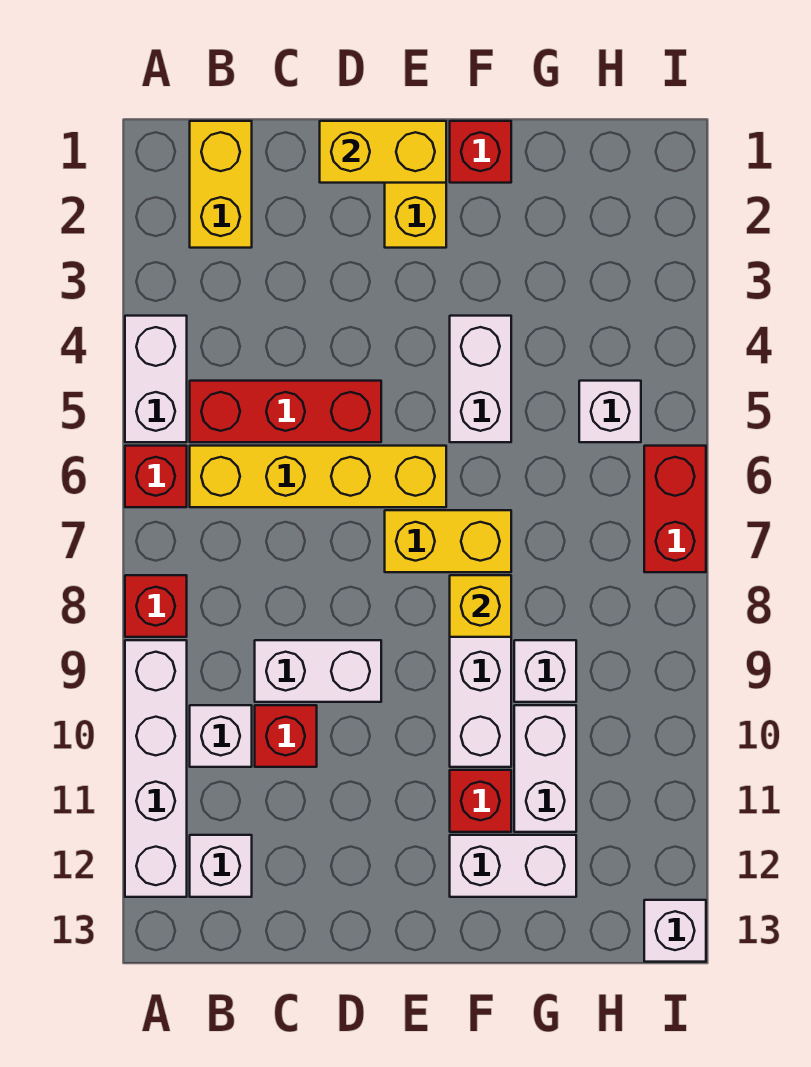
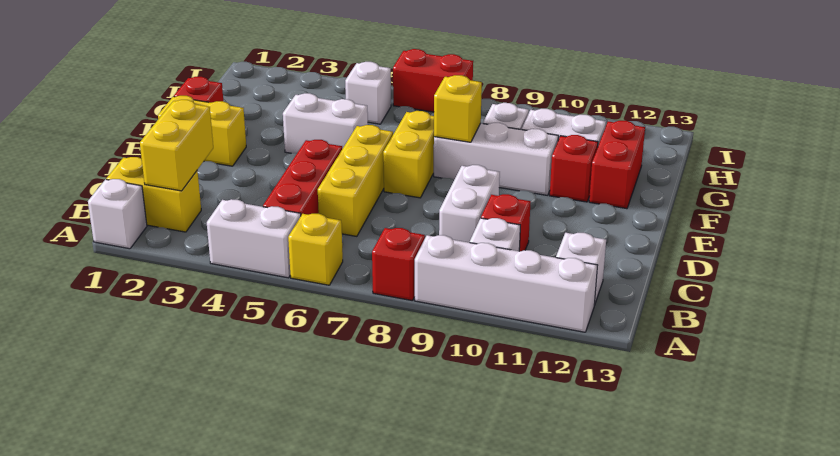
red 1x1 brick [125,446,187,507] -> yellow 1x1 brick [288,214,343,285]
yellow 1x4 brick [190,446,446,507] -> yellow 1x3 brick [318,125,393,236]
yellow 1x2 brick [320,121,446,183] -> yellow 1x2 brick moved to [140,100,213,191]
white 1x2 brick [450,835,576,897] -> red 1x2 brick [589,121,645,209]
white 1x1 brick [644,900,706,962] -> white 1x1 brick moved to [88,179,147,249]

